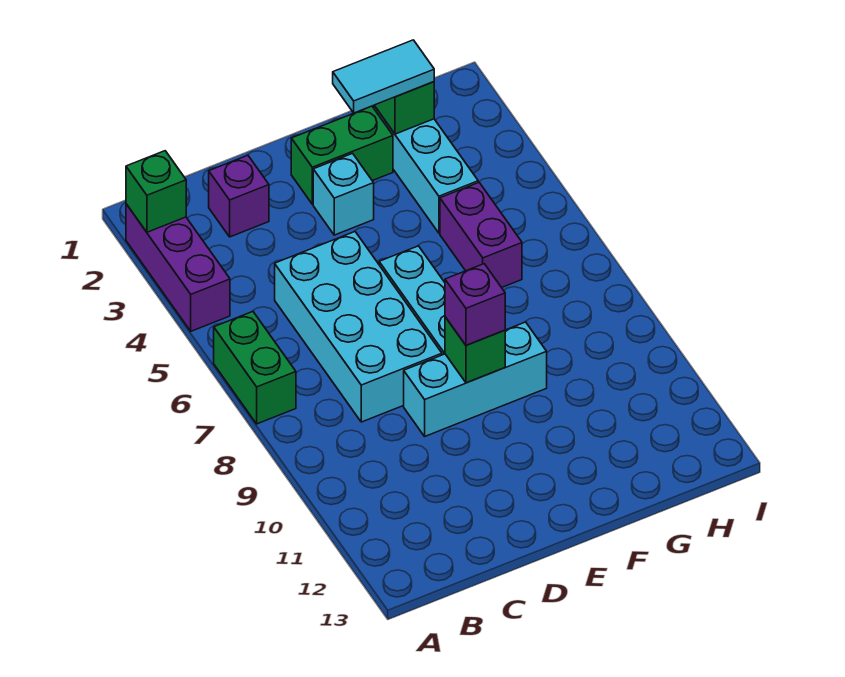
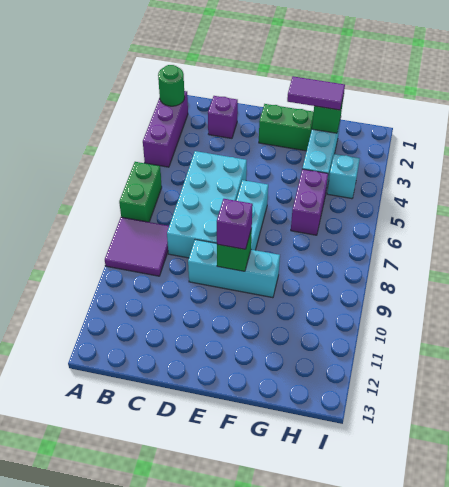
green 1x1 brick [126,151,186,232] -> green 1x1 round brick [158,65,185,106]
none -> purple 2x2 tile [105,217,169,276]
cyan 1x1 brick [313,153,374,235] -> cyan 1x1 brick moved to [327,154,360,199]
cyan 1x2 tile [333,40,434,113] -> purple 1x2 tile [287,76,345,110]

